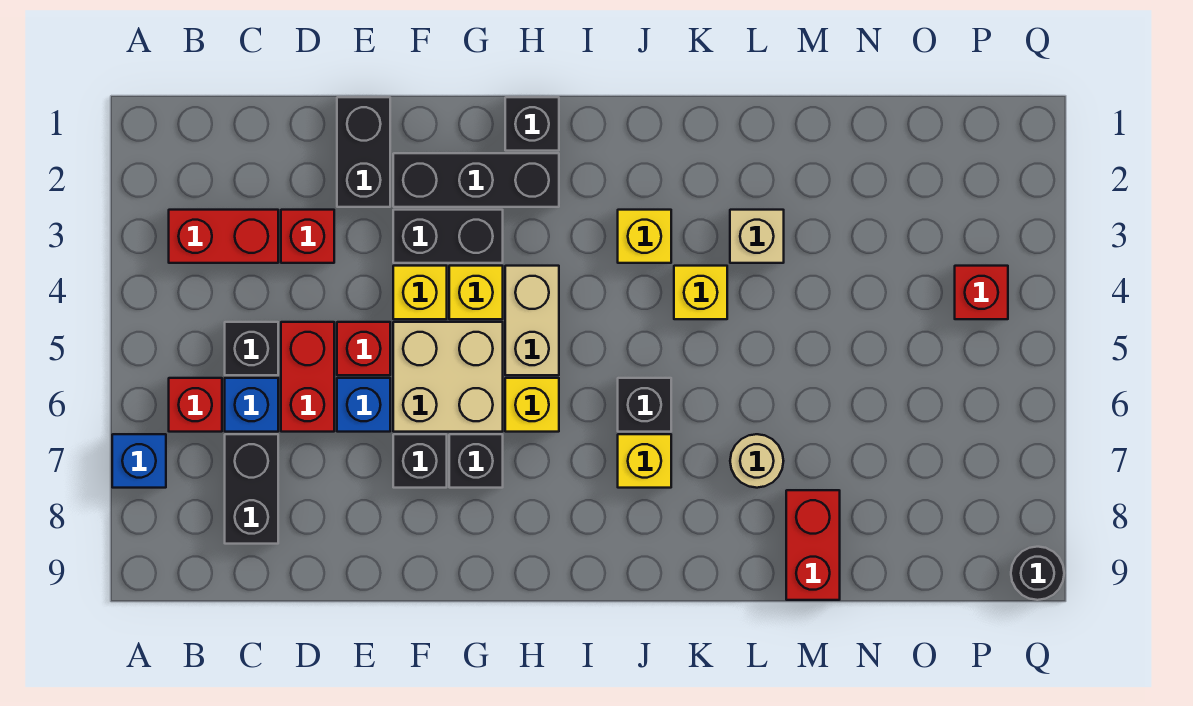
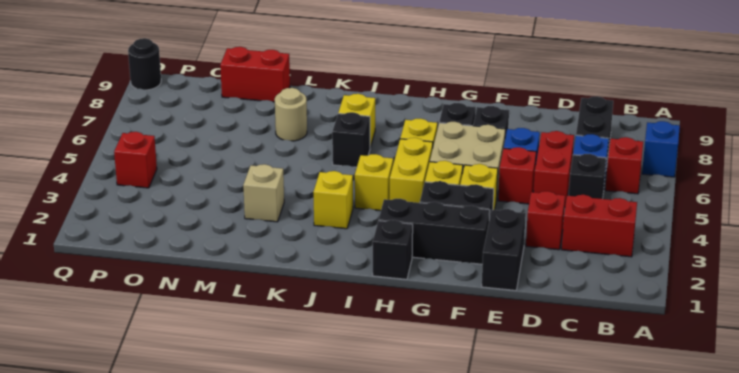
tan 1x2 brick [505,266,559,375] -> yellow 1x2 brick [390,138,433,203]
yellow 1x1 brick [674,266,727,319] -> yellow 1x1 brick moved to [355,154,393,211]
red 1x2 brick [786,490,840,600] -> red 1x2 brick turned to [220,47,290,102]

